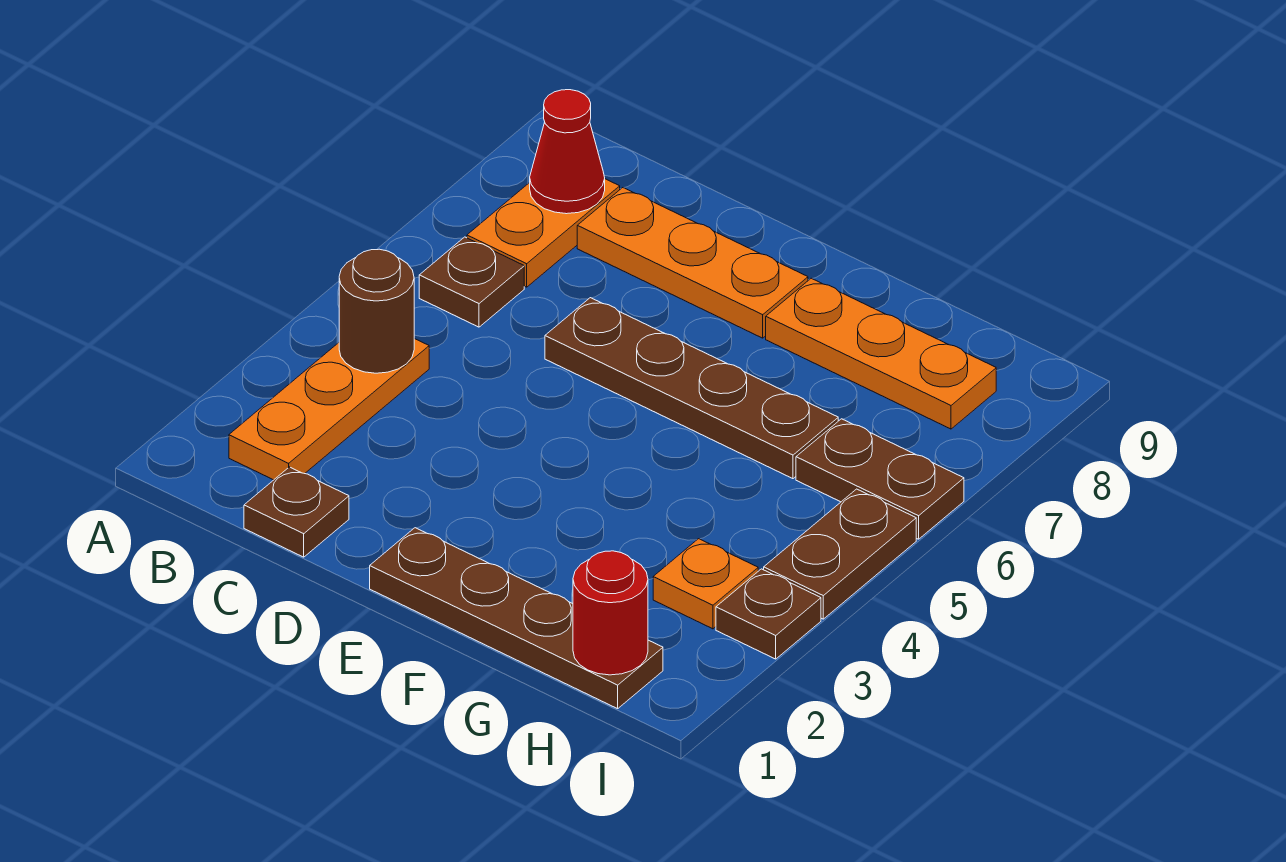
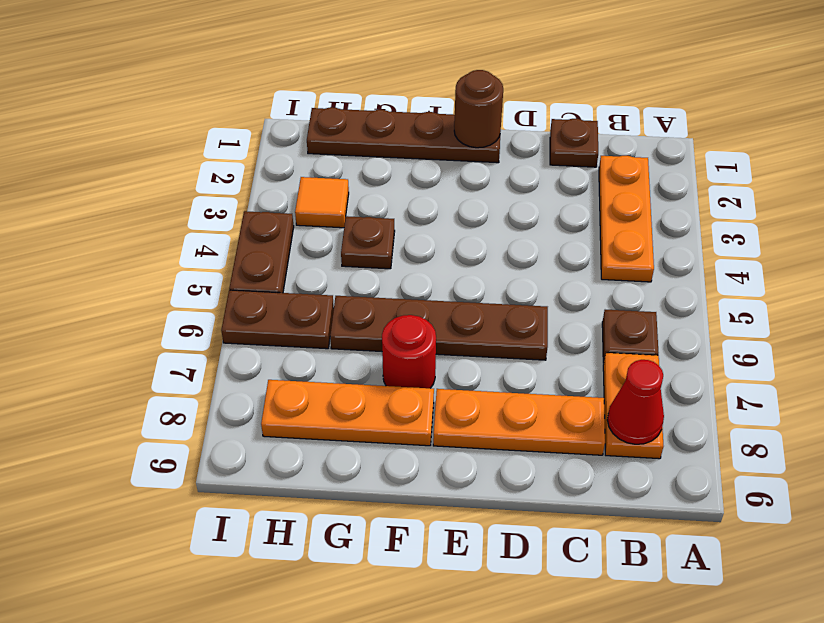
brown 1x1 round brick [339,249,414,373] -> brown 1x1 round brick moved to [454,70,503,148]
red 1x1 round brick [573,551,648,675] -> red 1x1 round brick moved to [382,315,436,388]
orange 1x1 plate [653,539,758,629] -> orange 1x1 tile [295,177,349,228]
brown 1x1 plate [716,569,821,659] -> brown 1x1 plate moved to [341,216,395,269]

